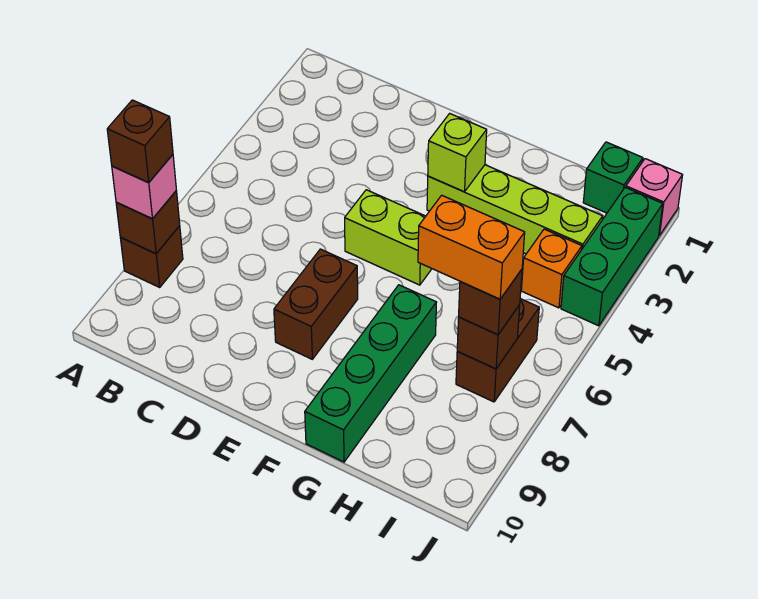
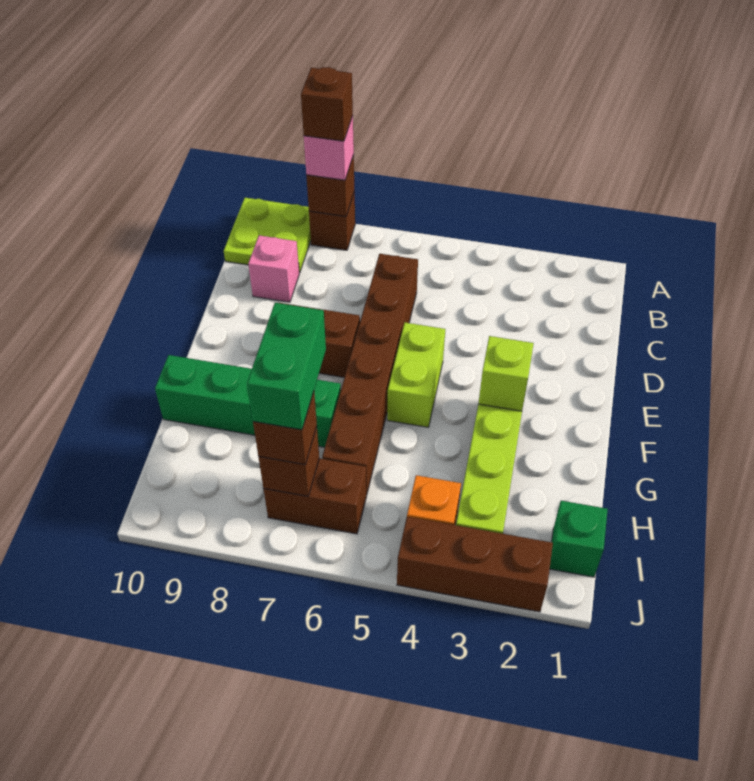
none -> lime 2x2 plate [224,198,311,273]
none -> brown 1x6 brick [322,254,418,492]
orange 1x2 brick [418,195,525,299] -> green 1x2 brick [247,303,326,430]
pink 1x1 brick [626,159,683,235] -> pink 1x1 brick moved to [248,235,299,302]
green 1x3 brick [561,187,663,326] -> brown 1x3 brick [397,517,553,612]

